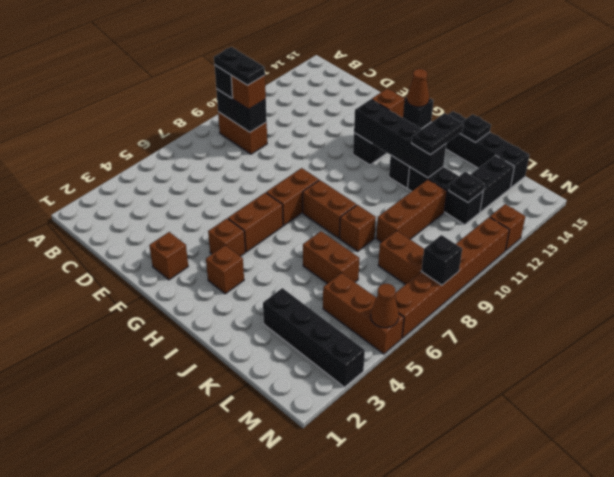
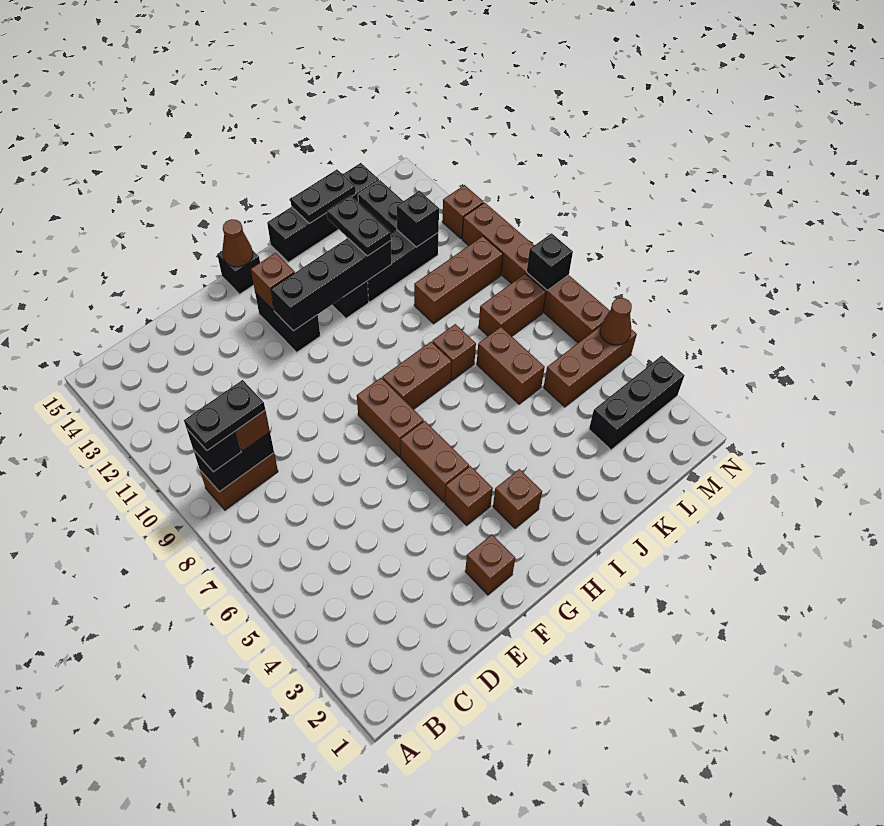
brown 1x2 brick [303,231,360,284] -> brown 1x2 brick turned to [477,327,545,404]
black 1x1 plate [460,114,491,143] -> black 1x2 plate [290,170,356,223]
black 1x4 brick [263,288,365,387] -> black 1x3 brick [589,356,684,450]
brown 1x3 brick [376,180,447,242] -> brown 1x3 brick turned to [414,236,503,324]
black 1x1 plate [449,172,485,202] -> black 1x1 brick [397,191,439,247]

